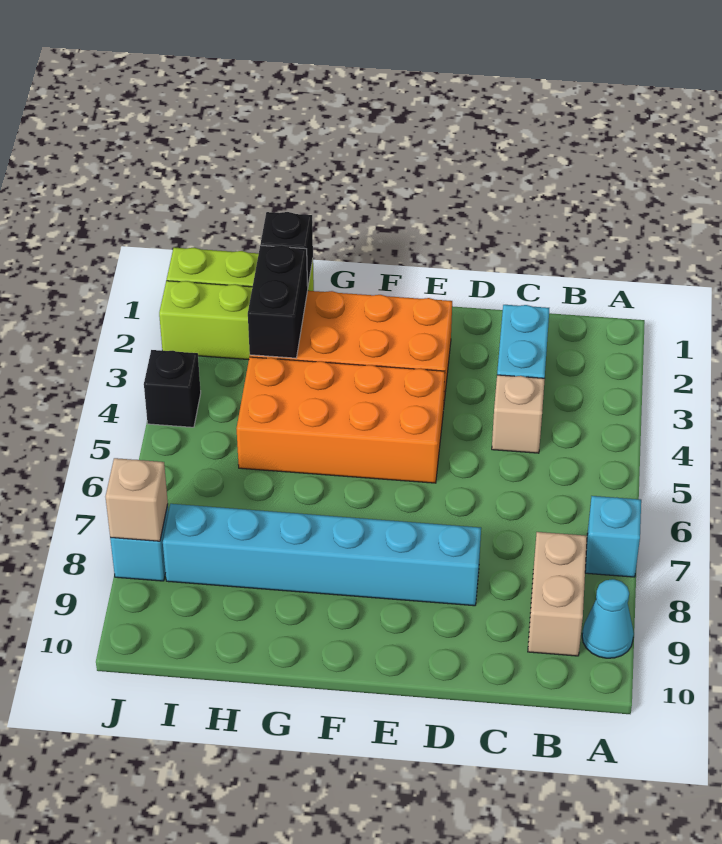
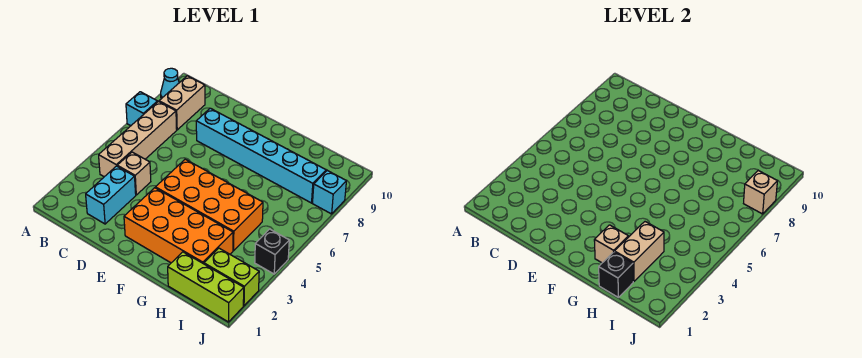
none -> tan 1x4 brick [99,101,177,177]
none -> tan 1x1 brick [594,225,629,263]
black 1x2 brick [248,245,308,358] -> tan 1x2 brick [615,222,664,281]

